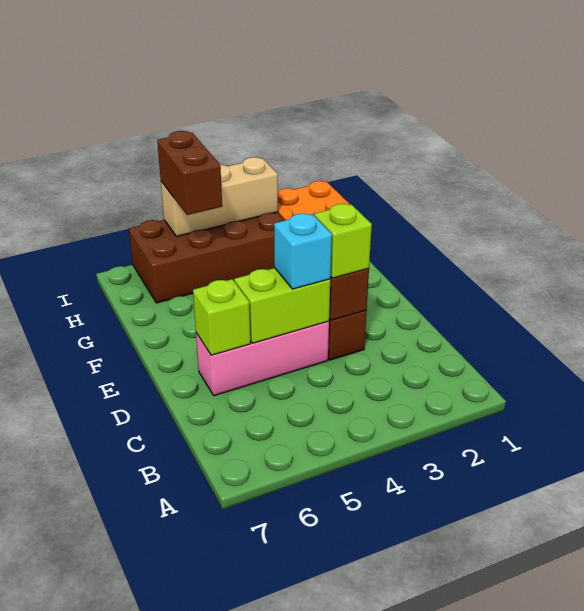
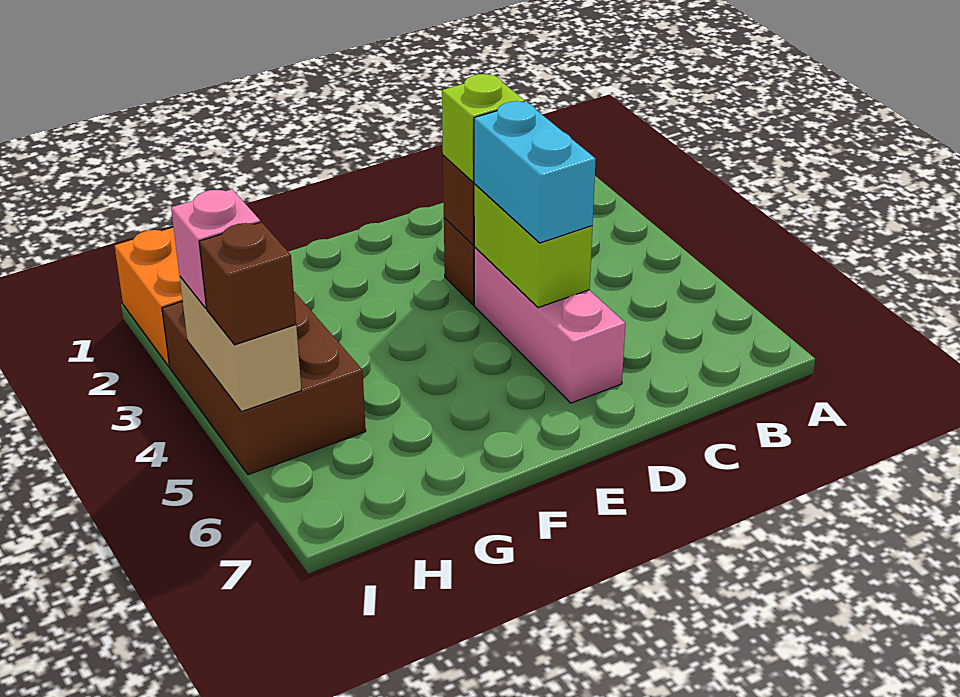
cyan 1x1 brick [274,213,332,289] -> cyan 1x2 brick [474,101,596,243]
lime 1x1 brick [193,279,250,355] -> none
brown 2x4 brick [129,212,285,303] -> brown 2x3 brick [162,292,366,475]
brown 1x2 brick [157,131,222,215] -> brown 1x1 brick [199,222,296,345]
tan 1x3 brick [161,157,278,236] -> tan 1x2 brick [180,277,301,412]
none -> pink 1x1 brick [171,189,260,308]

